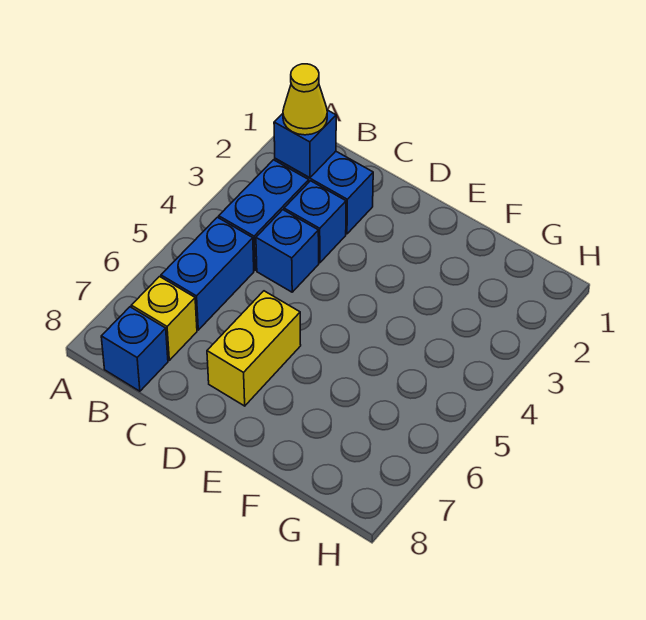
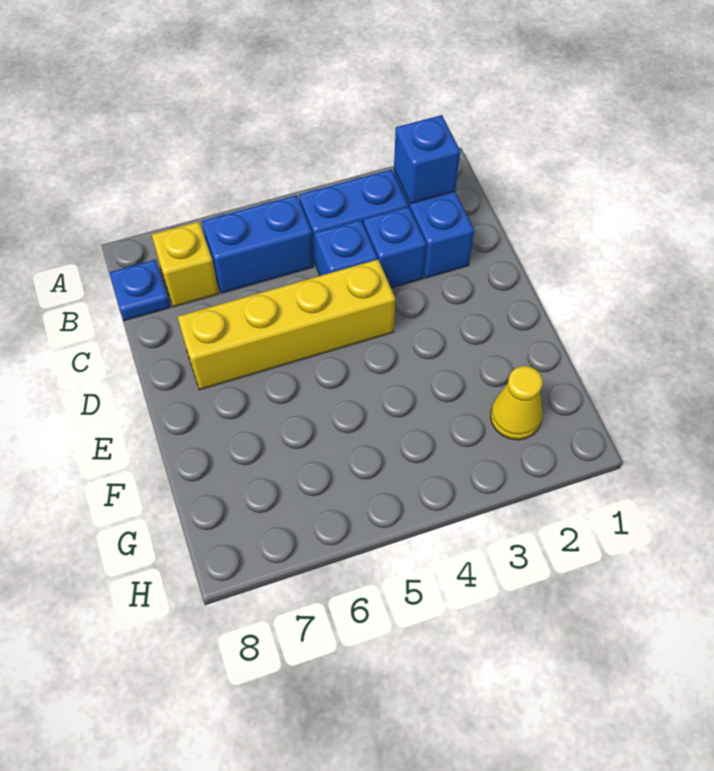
yellow 1x1 cone [283,64,327,135] -> yellow 1x1 cone moved to [491,366,543,440]
blue 1x1 brick [101,307,168,391] -> blue 1x1 plate [109,259,170,321]
yellow 1x2 brick [207,291,301,406] -> yellow 1x4 brick [178,259,395,390]

